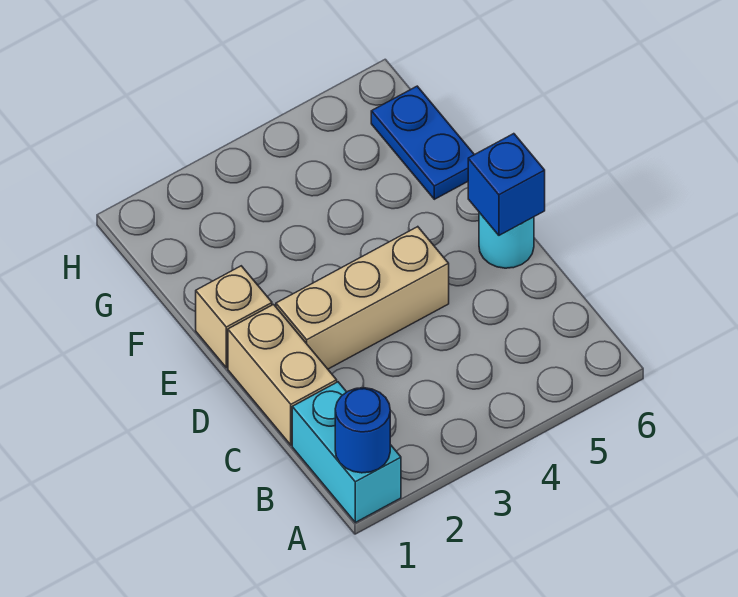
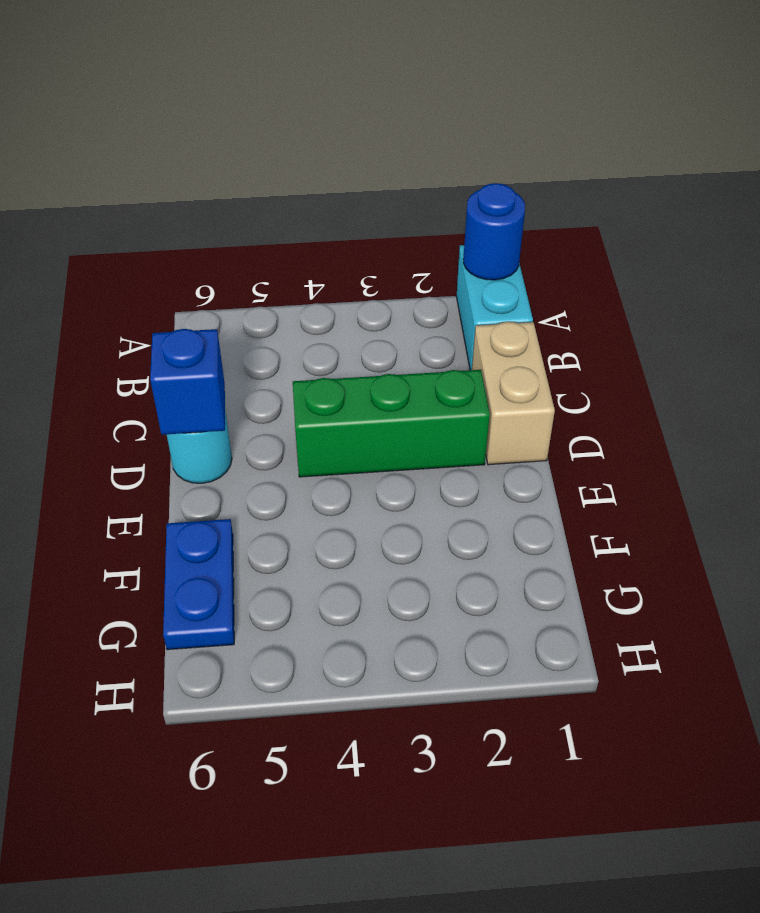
tan 1x3 brick [276,227,449,369] -> green 1x3 brick [293,370,490,477]
tan 1x1 brick [196,266,272,368] -> none

